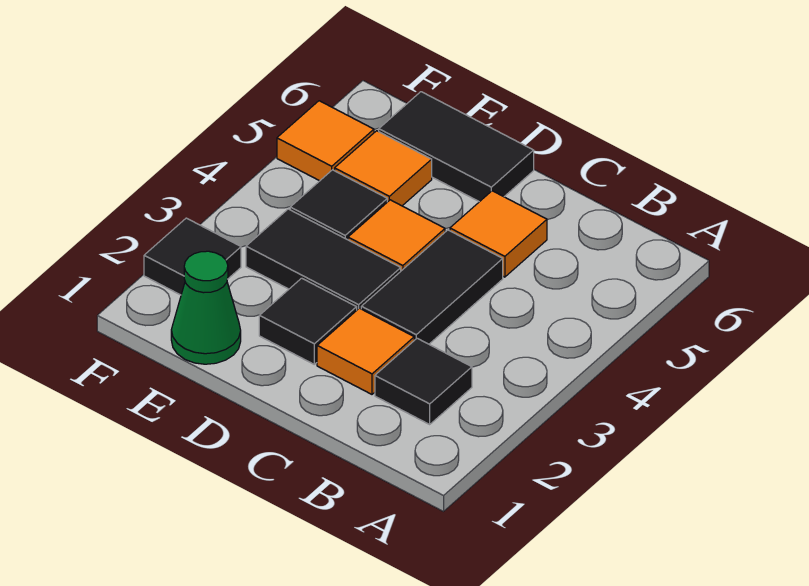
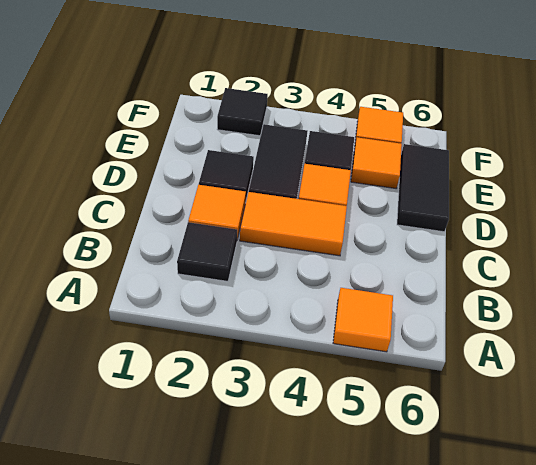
black 1x2 tile [361,230,503,344] -> orange 1x2 tile [240,192,347,256]
orange 1x1 tile [450,191,547,277] -> orange 1x1 tile moved to [333,288,393,352]
green 1x1 cone [171,251,241,364] -> none

